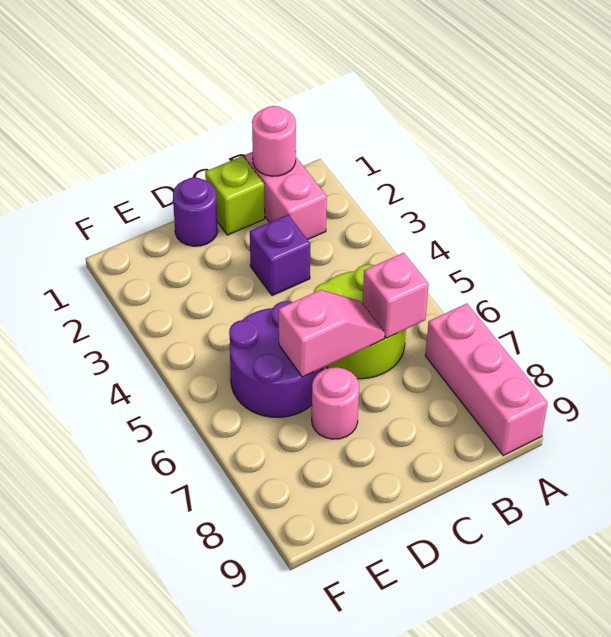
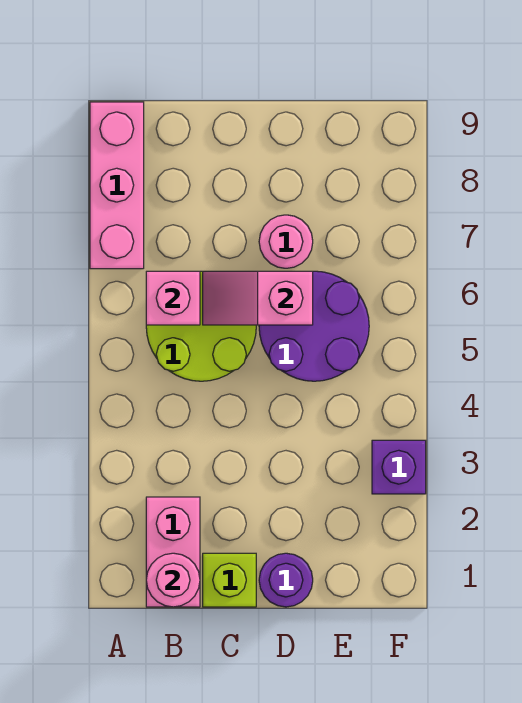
purple 1x1 brick [250,215,310,296] -> purple 1x1 brick moved to [372,440,426,494]

